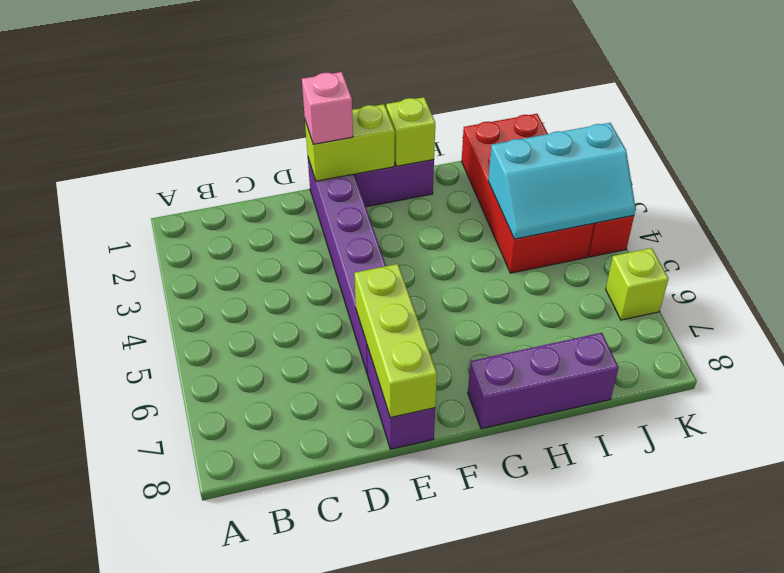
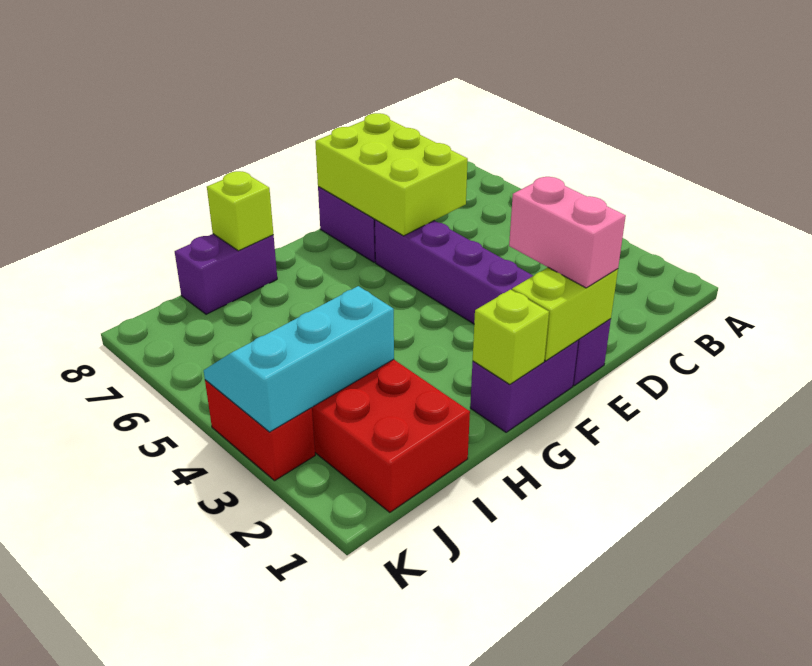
pink 1x1 brick [302,72,353,144] -> pink 1x2 brick [509,177,626,288]
lime 1x3 brick [354,264,437,418] -> lime 2x3 brick [315,113,468,236]
purple 1x3 brick [468,333,619,429] -> purple 1x2 brick [175,234,277,314]
lime 1x1 brick [606,248,669,320] -> lime 1x1 brick moved to [207,171,274,251]

